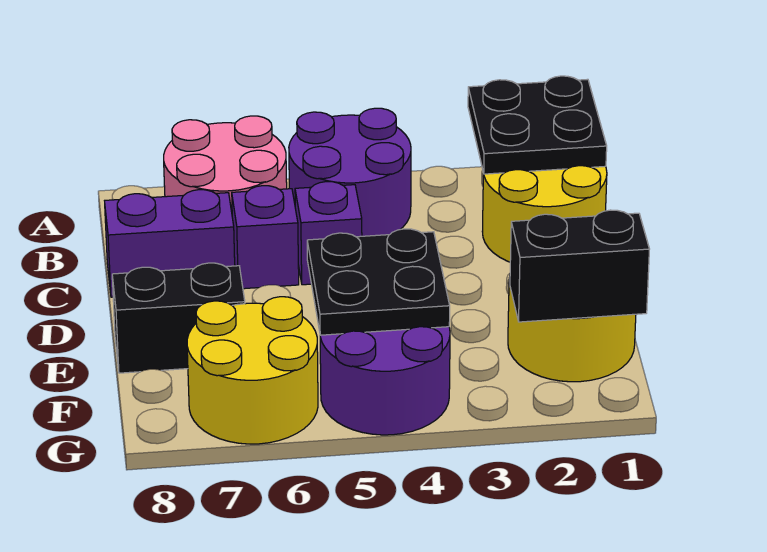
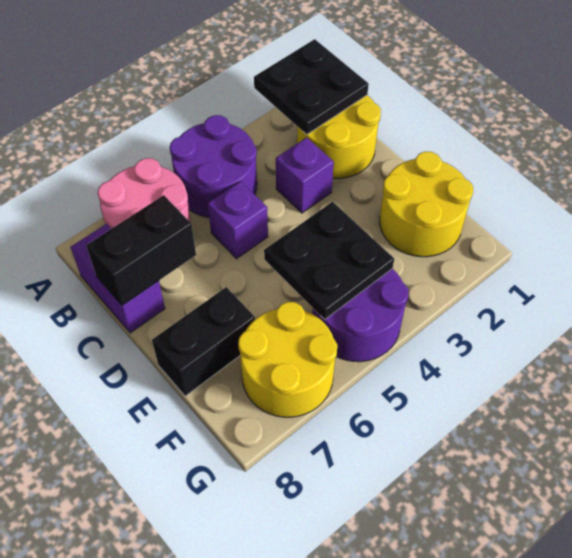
purple 1x1 brick [232,186,299,289] -> purple 1x1 brick moved to [276,137,334,213]
purple 1x2 brick [105,190,235,297] -> purple 1x2 brick turned to [71,224,165,333]
black 1x2 brick [510,210,649,322] -> black 1x2 brick moved to [86,195,196,305]

